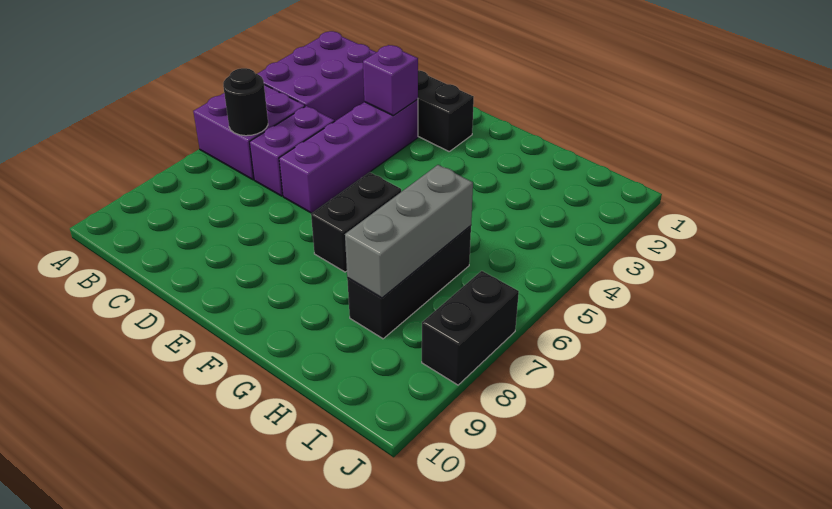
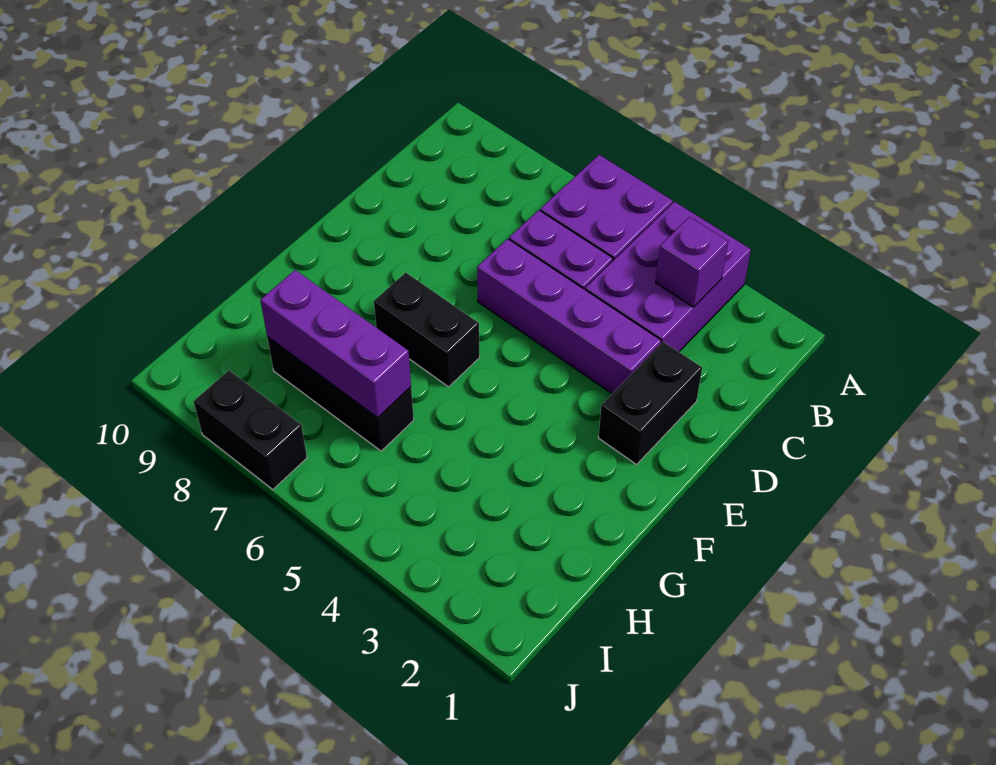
purple 2x3 brick [258,31,376,121] -> purple 2x3 brick turned to [585,202,751,352]
black 1x1 round brick [223,68,268,136] -> none
purple 1x1 brick [363,45,418,116] -> purple 1x1 brick moved to [656,217,728,307]
grey 1x3 brick [345,165,473,298] -> purple 1x3 brick [260,270,411,418]

